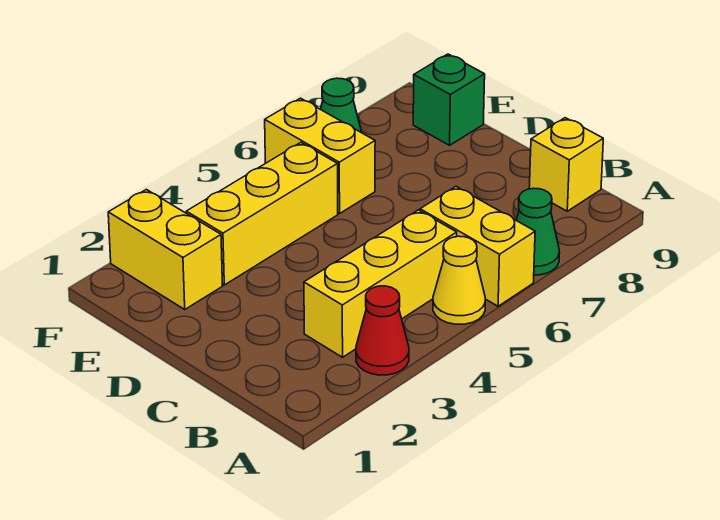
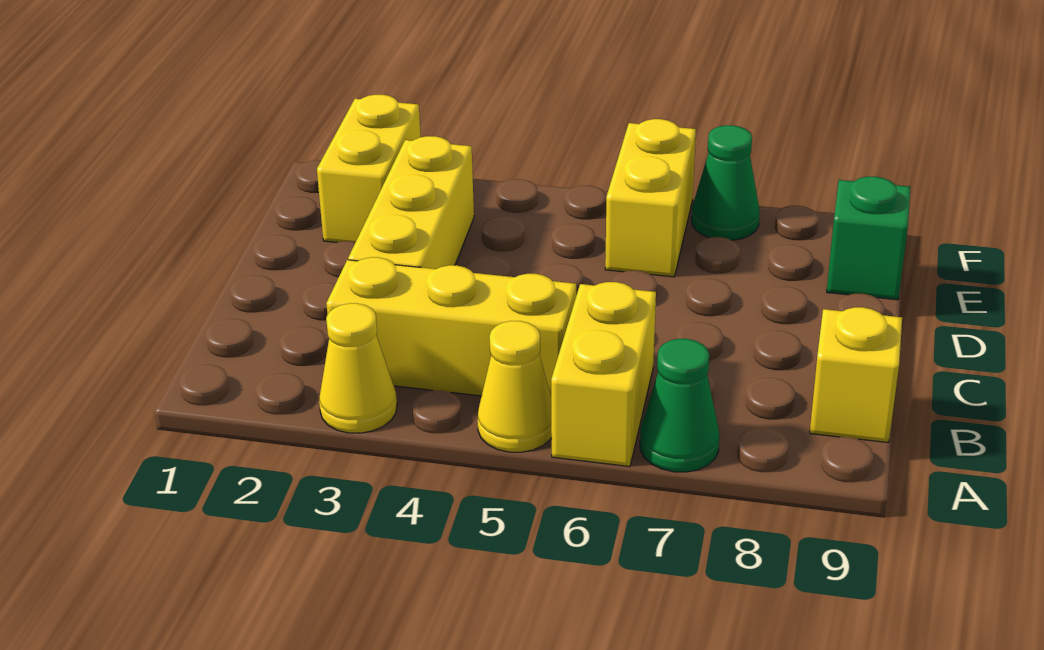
red 1x1 cone [356,286,409,375] -> yellow 1x1 cone [319,303,397,433]
yellow 1x3 brick [186,143,338,285] -> yellow 1x3 brick turned to [348,136,474,269]

